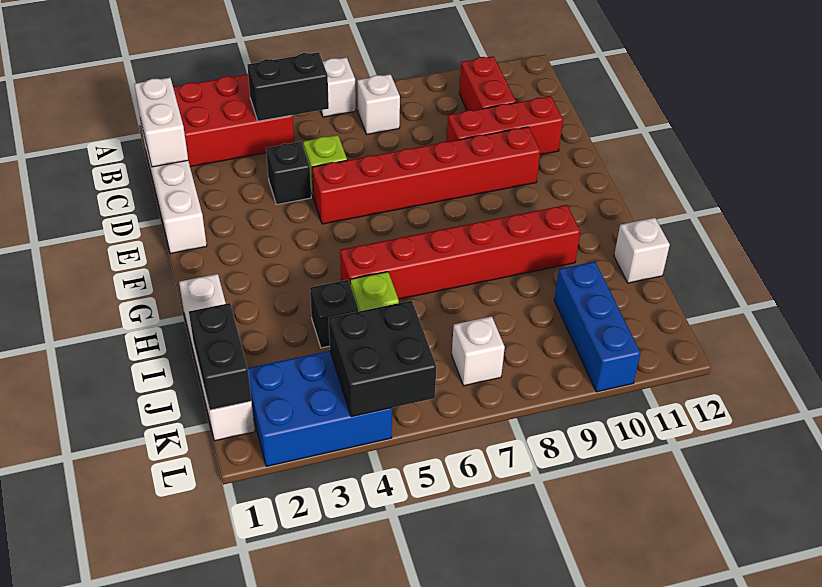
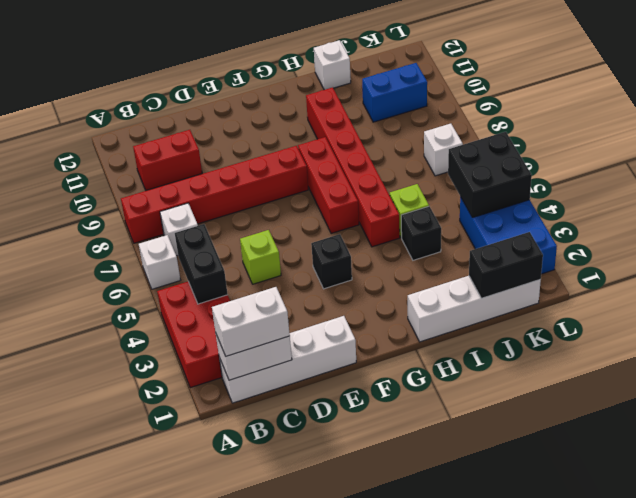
none -> white 1x2 brick [212,287,290,356]
black 1x1 brick [266,142,311,205] -> black 1x1 brick moved to [311,234,352,289]
red 1x3 brick [447,96,563,155] -> red 1x3 brick moved to [298,137,359,234]
red 1x6 brick [312,127,540,224] -> red 1x6 brick turned to [121,146,308,243]
blue 1x3 brick [554,262,640,392] -> blue 1x2 brick [362,63,427,122]

